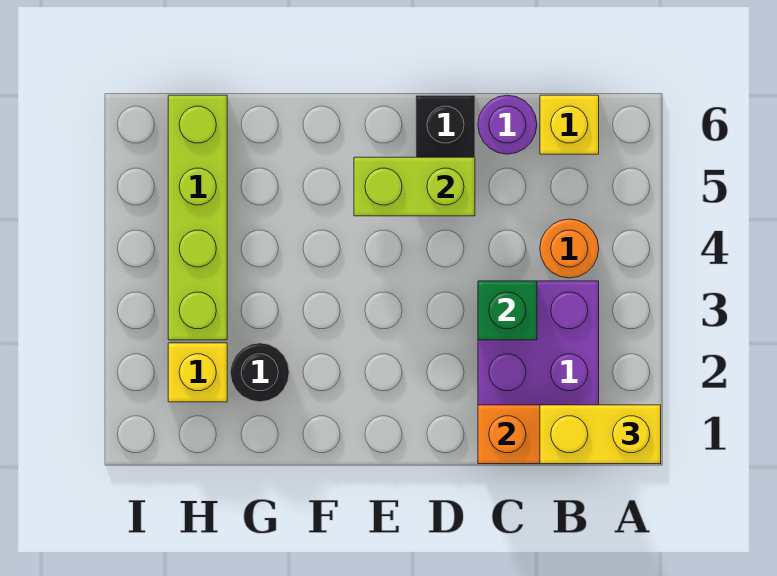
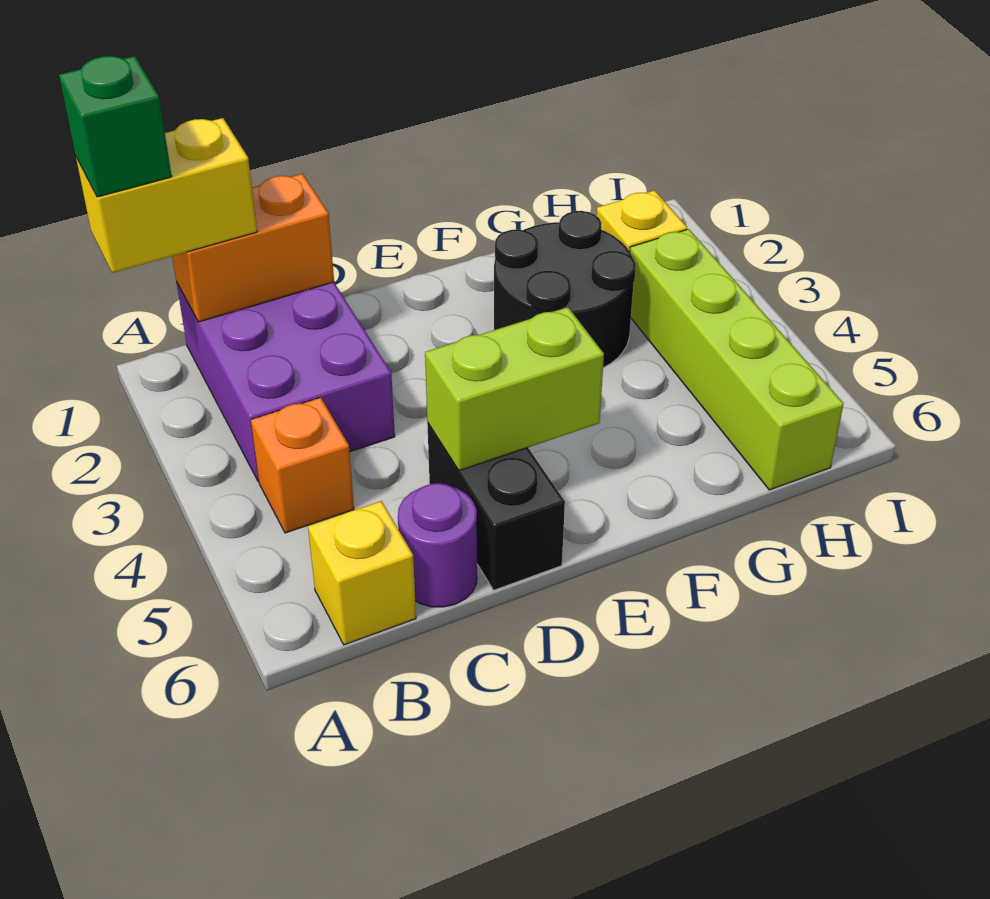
orange 1x1 round brick [540,219,599,278] -> orange 1x1 brick [251,398,354,533]
green 1x1 brick [478,281,537,340] -> green 1x1 brick moved to [59,56,172,197]
black 1x1 round brick [230,343,289,402] -> black 2x2 round brick [494,211,636,368]

